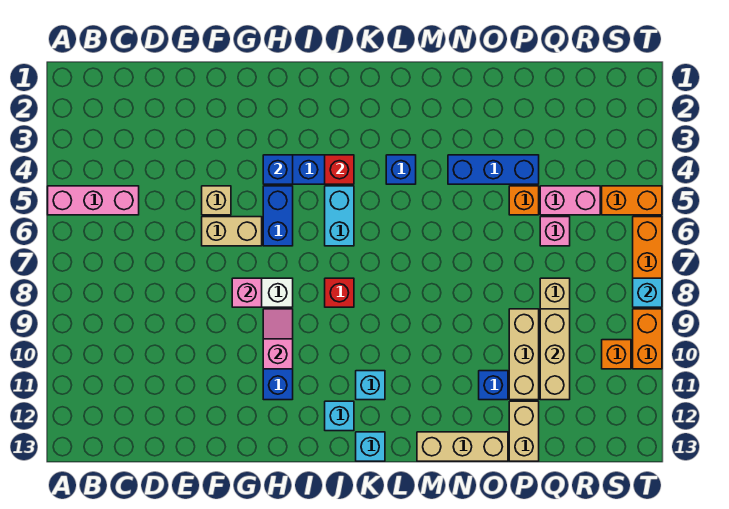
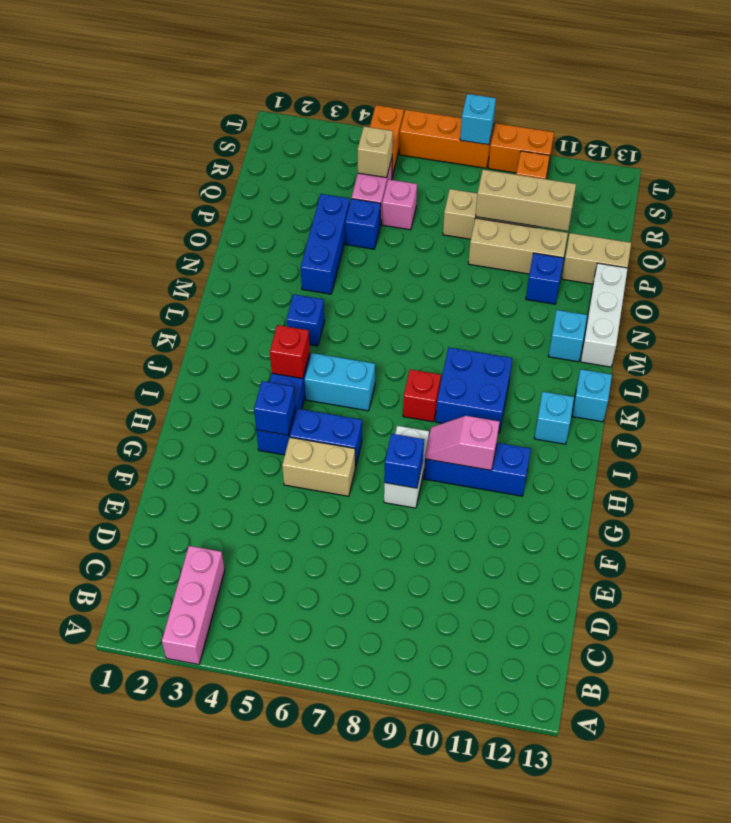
pink 1x3 brick [48,186,139,215] -> pink 1x3 brick moved to [162,546,225,665]
tan 1x1 brick [202,186,231,215] -> tan 1x1 brick moved to [358,126,393,178]
tan 1x2 brick [202,217,262,246] -> tan 1x2 brick turned to [282,437,355,496]
pink 1x1 brick [232,278,262,307] -> blue 1x1 brick [384,434,424,488]
none -> blue 2x2 brick [436,347,512,433]
cyan 1x1 brick [356,371,385,400] -> cyan 1x1 brick moved to [548,310,587,362]
tan 1x3 brick [417,432,508,461] -> white 1x3 brick [581,263,628,367]
orange 1x1 brick [509,186,539,215] -> blue 1x1 brick [345,199,381,249]

